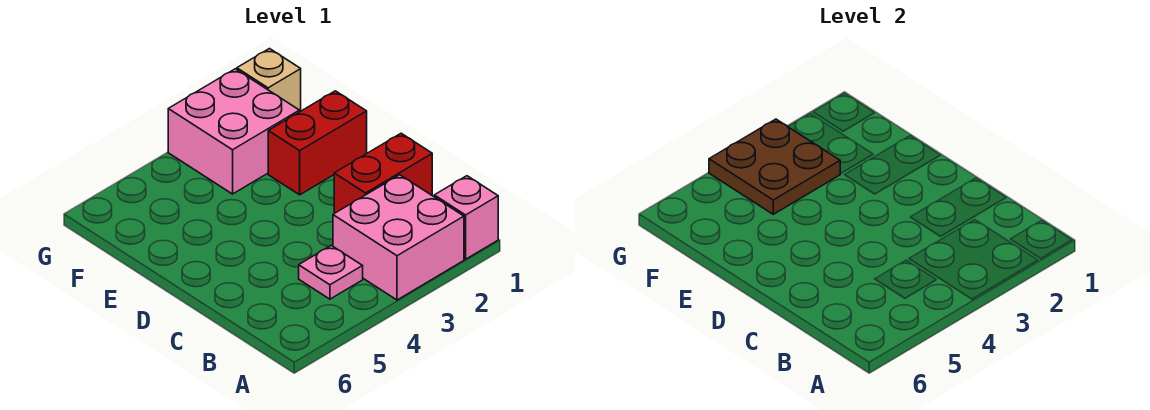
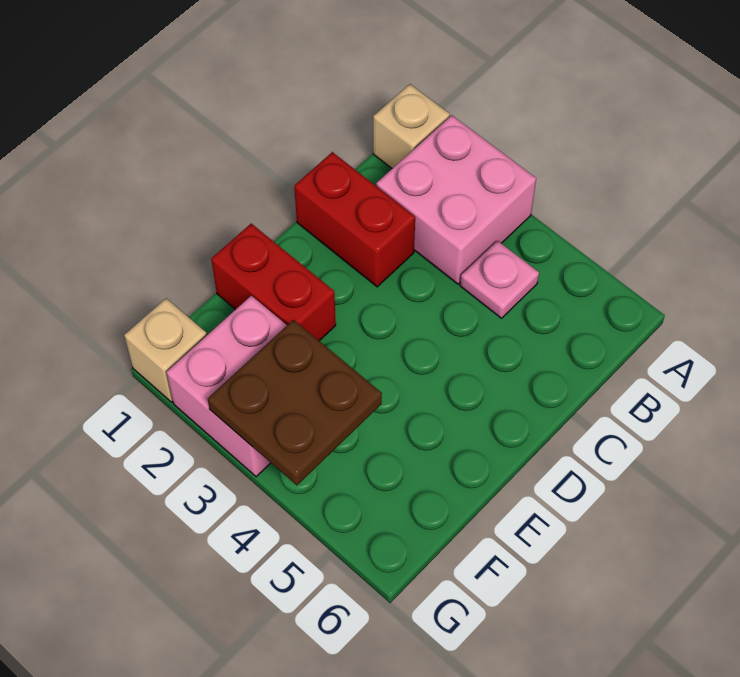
pink 1x1 brick [434,176,498,259] -> tan 1x1 brick [373,84,450,168]

